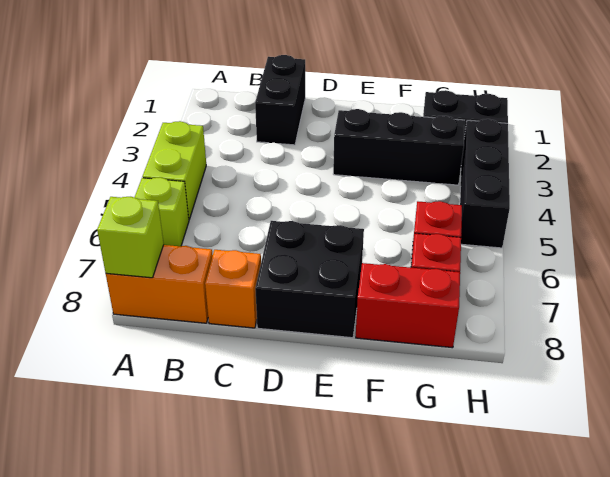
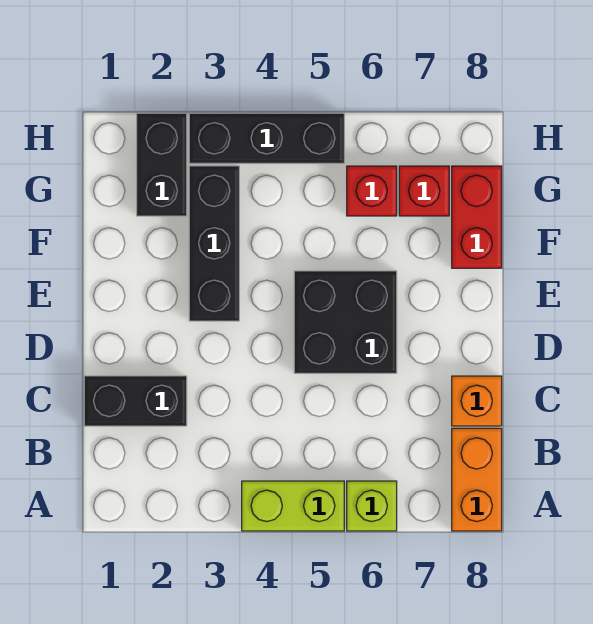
lime 1x1 brick [97,197,164,278] -> none
black 2x2 brick [255,221,364,338] -> black 2x2 brick moved to [294,271,397,373]

